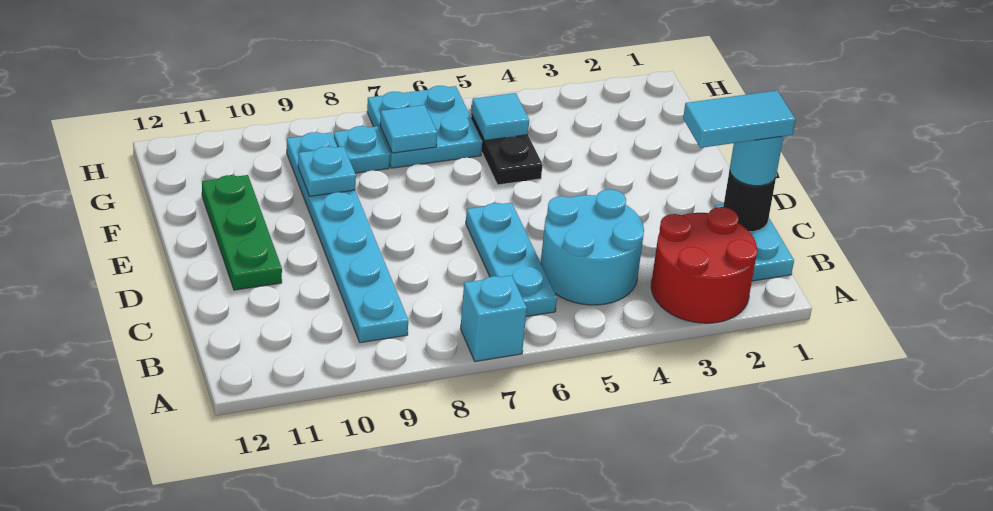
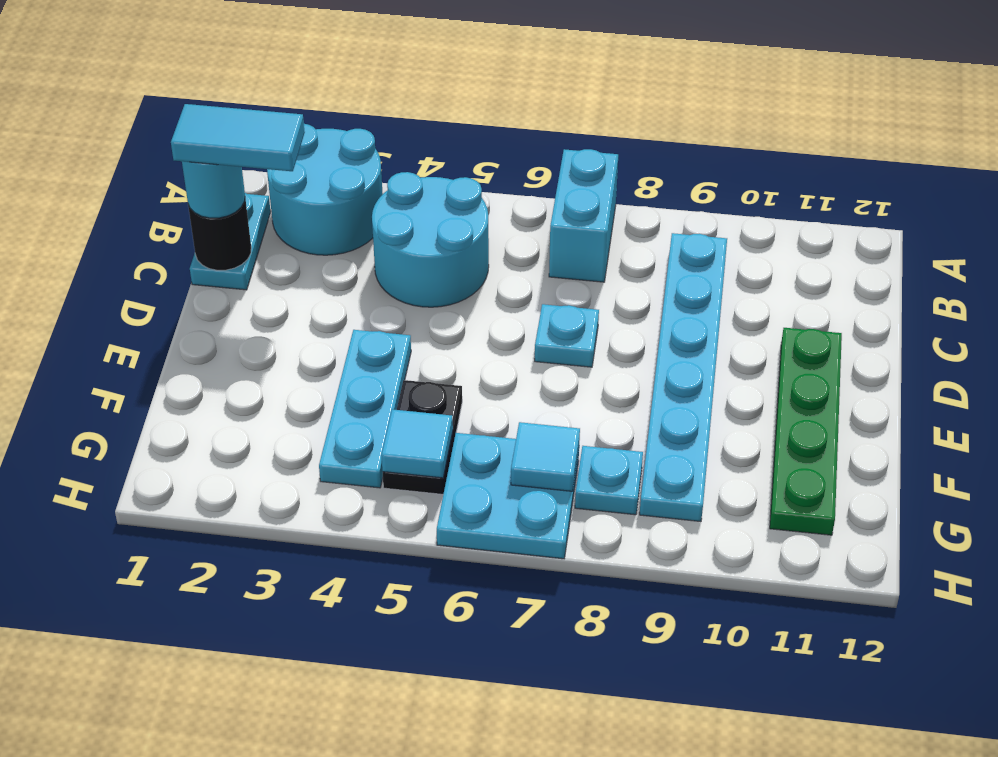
red 2x2 round brick [651,207,757,323] -> cyan 2x2 round brick [267,124,383,255]
cyan 1x1 brick [460,275,527,362] -> cyan 1x2 brick [549,149,618,282]
cyan 1x3 plate [466,203,557,317] -> cyan 1x3 plate moved to [319,330,411,488]
green 1x3 plate [202,175,282,290] -> green 1x4 plate [770,328,842,535]
cyan 1x1 plate [298,147,356,196] -> cyan 1x1 plate moved to [535,304,599,367]

